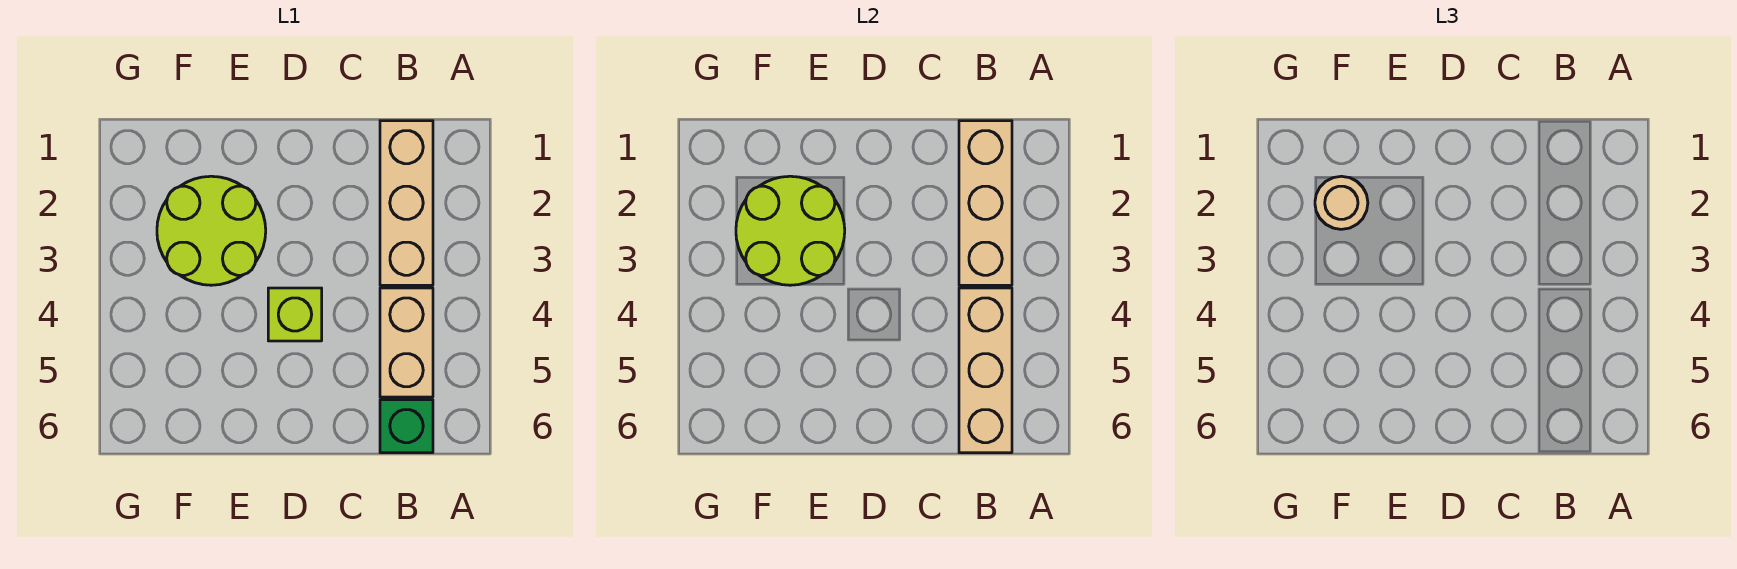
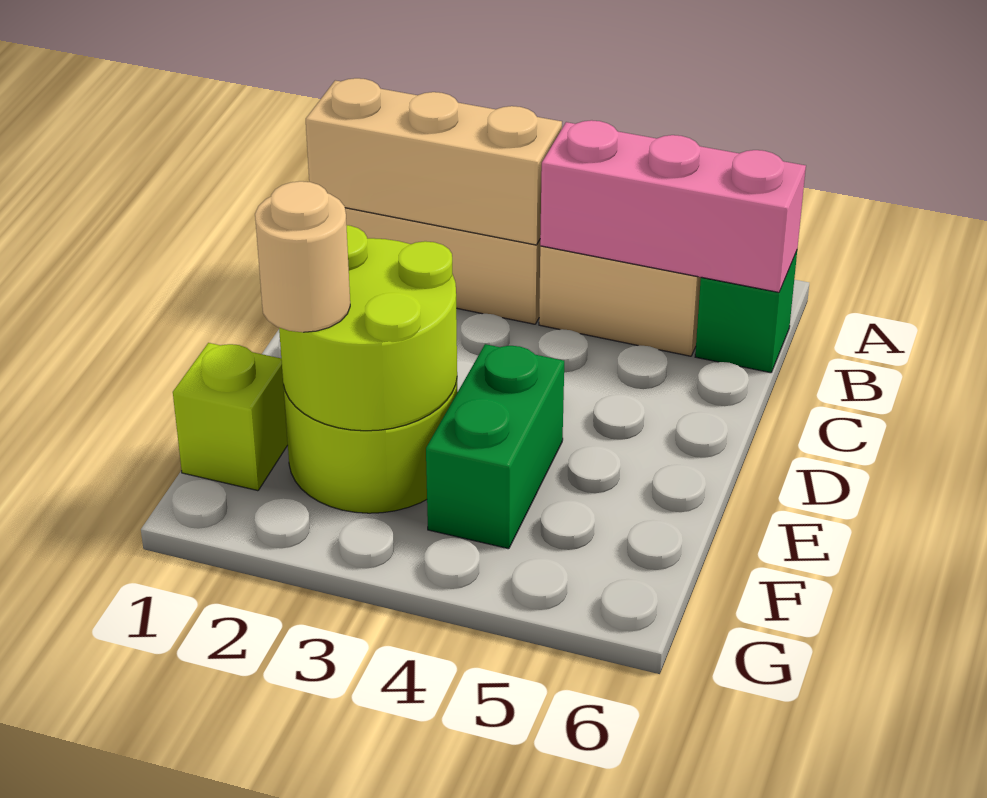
tan 1x3 brick [959,288,1012,453] -> pink 1x3 brick [540,120,806,292]
lime 1x1 brick [268,288,322,341] -> lime 1x1 brick moved to [173,343,288,491]
none -> green 1x2 brick [426,344,564,549]

